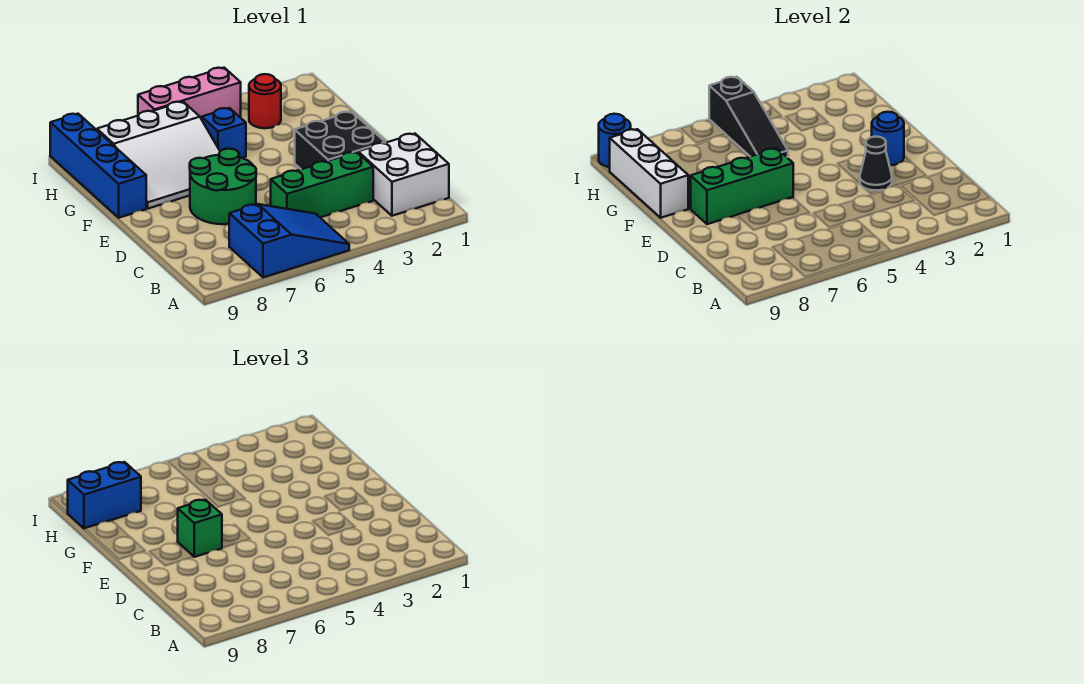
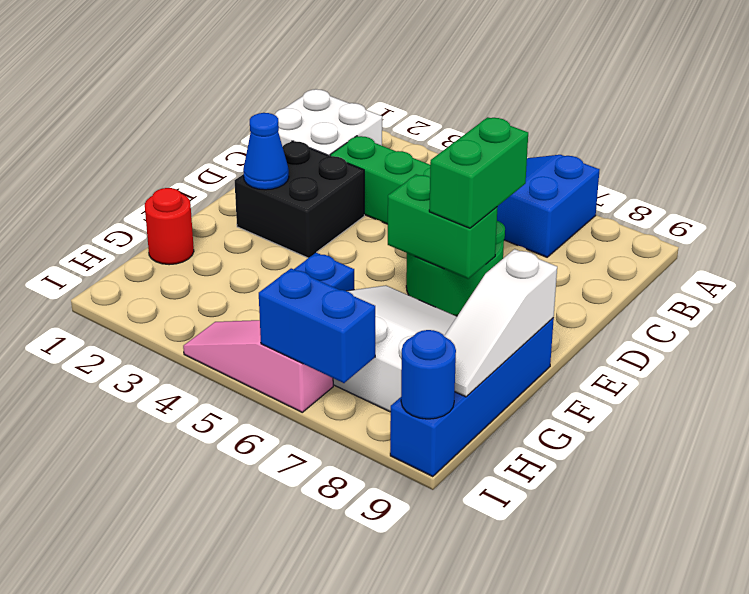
black 1x1 cone [860,137,892,190] -> none
blue 1x1 round brick [872,112,904,165] -> blue 1x1 cone [243,113,289,190]
green 1x3 brick [691,148,793,224] -> green 1x2 brick [388,174,497,279]
green 1x1 brick [178,500,222,557] -> green 1x2 brick [429,117,528,228]
white 1x3 brick [610,129,688,218] -> white 1x3 slope [444,249,557,397]
black 1x3 slope [709,77,788,157] -> none
red 1x1 round brick [249,74,281,128] -> red 1x1 round brick moved to [145,188,194,265]
blue 1x2 brick [67,462,141,529] -> blue 1x2 brick moved to [259,268,375,383]
pink 1x3 brick [138,68,241,119] -> pink 1x3 slope [183,320,333,412]

